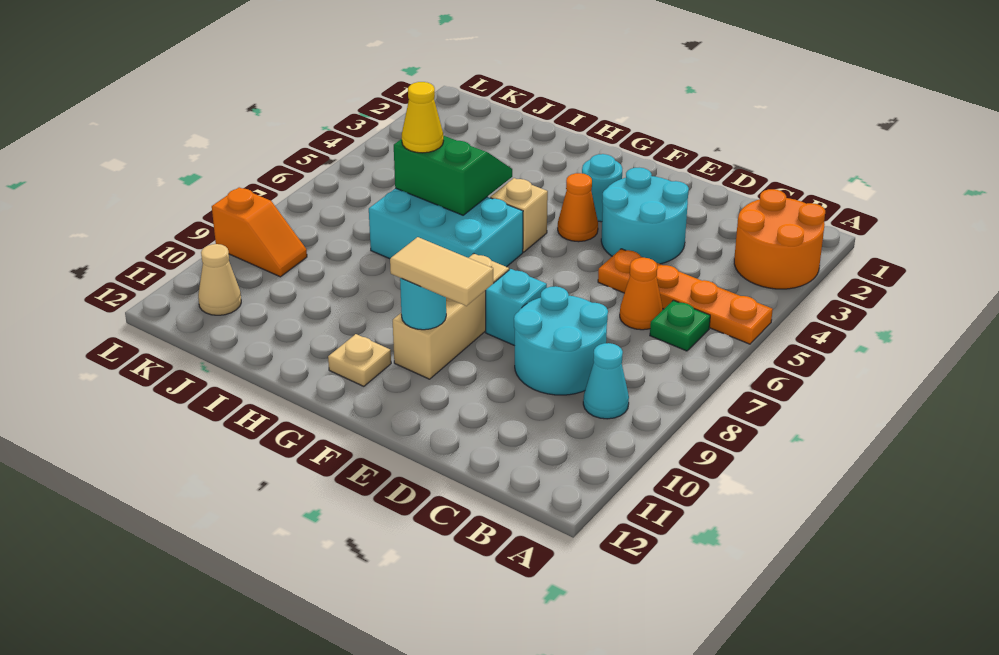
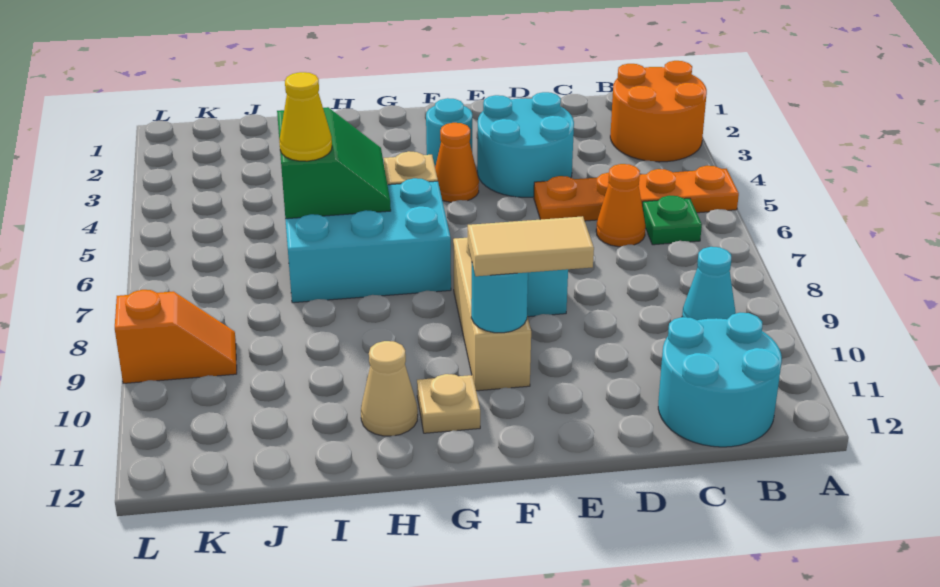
cyan 2x2 round brick [514,286,608,395] -> cyan 2x2 round brick moved to [658,313,782,447]
green 2x2 slope [394,135,512,215] -> green 2x2 slope turned to [277,107,391,219]
tan 1x1 cone [198,244,241,315] -> tan 1x1 cone moved to [361,341,418,436]

